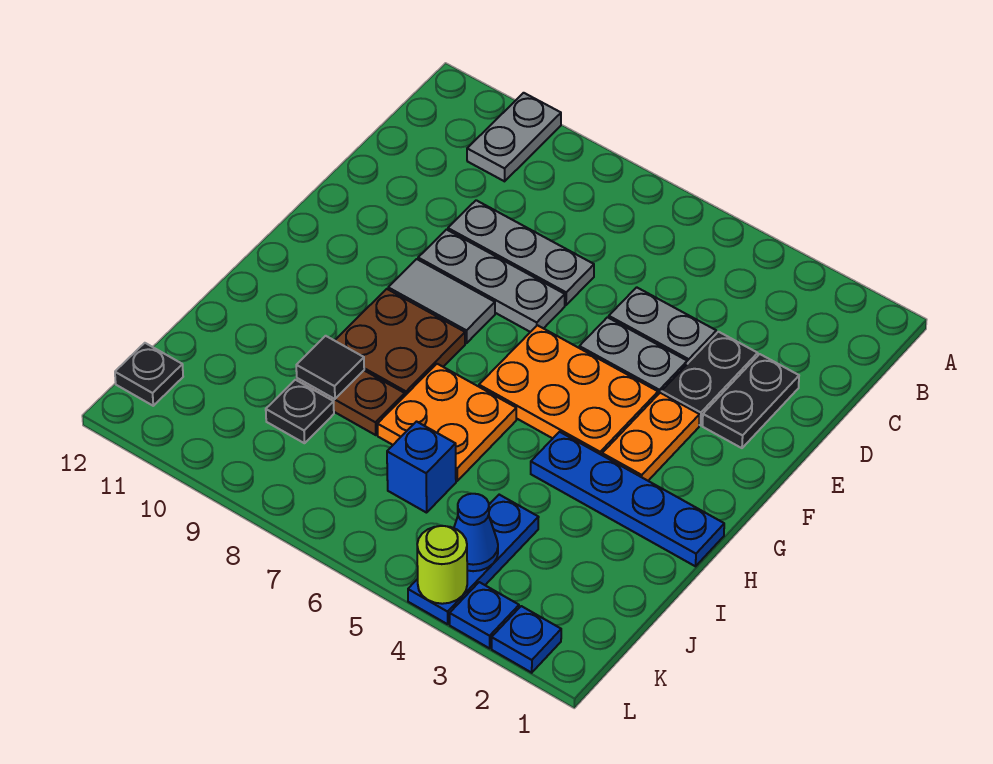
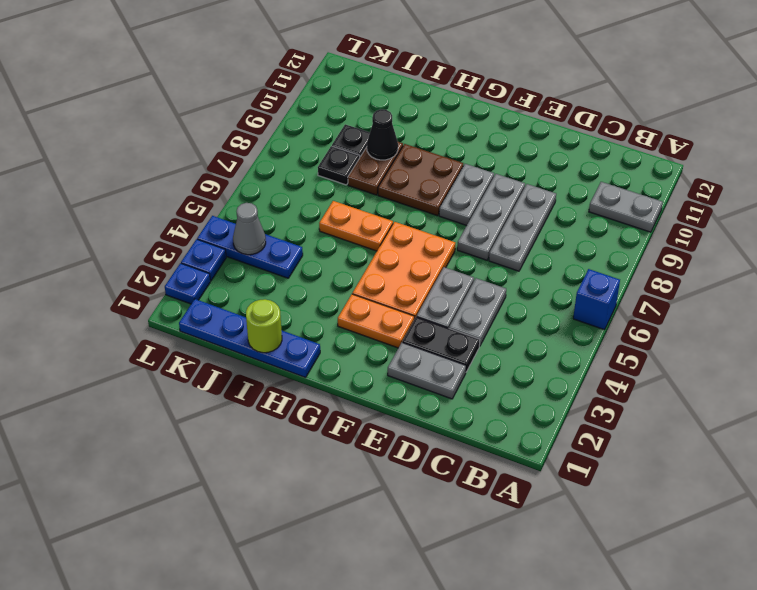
black 1x2 plate [702,354,799,448] -> grey 1x2 plate [388,343,466,399]
grey 1x2 tile [388,259,495,343] -> grey 1x2 plate [439,164,494,226]
blue 1x4 plate [531,432,724,566] -> blue 1x4 plate turned to [179,299,320,377]
orange 2x2 plate [377,364,516,481] -> orange 1x2 plate [319,201,393,251]
black 1x1 tile [296,336,364,399] -> black 1x1 cone [367,109,398,160]
blue 1x1 brick [387,422,456,513] -> blue 1x1 brick moved to [573,269,620,330]
blue 1x1 cone [454,494,498,571] -> grey 1x1 cone [233,203,266,255]
black 1x1 plate [115,343,183,406] -> black 1x1 plate moved to [318,146,360,185]
lime 1x1 round brick [417,526,467,604] -> lime 1x1 round brick moved to [246,299,282,353]

